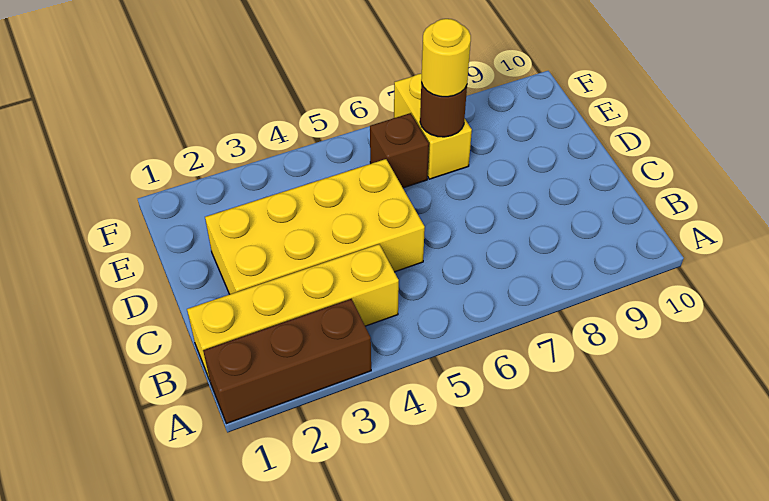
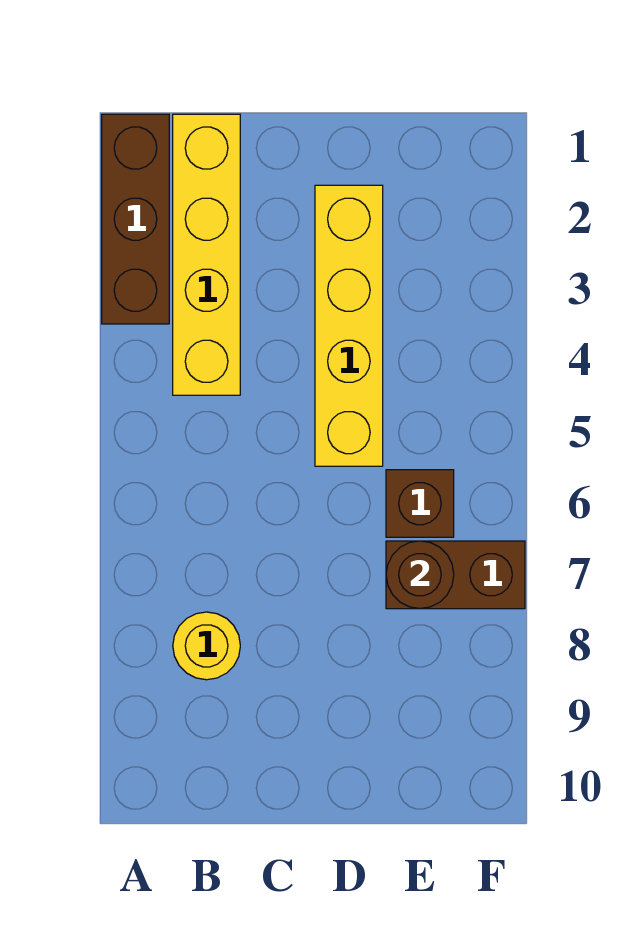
yellow 2x4 brick [205,159,425,294] -> yellow 1x4 brick [315,185,383,466]
yellow 1x2 brick [394,74,472,179] -> brown 1x2 brick [386,541,525,609]
yellow 1x1 round brick [421,19,471,97] -> yellow 1x1 round brick moved to [173,612,240,680]

